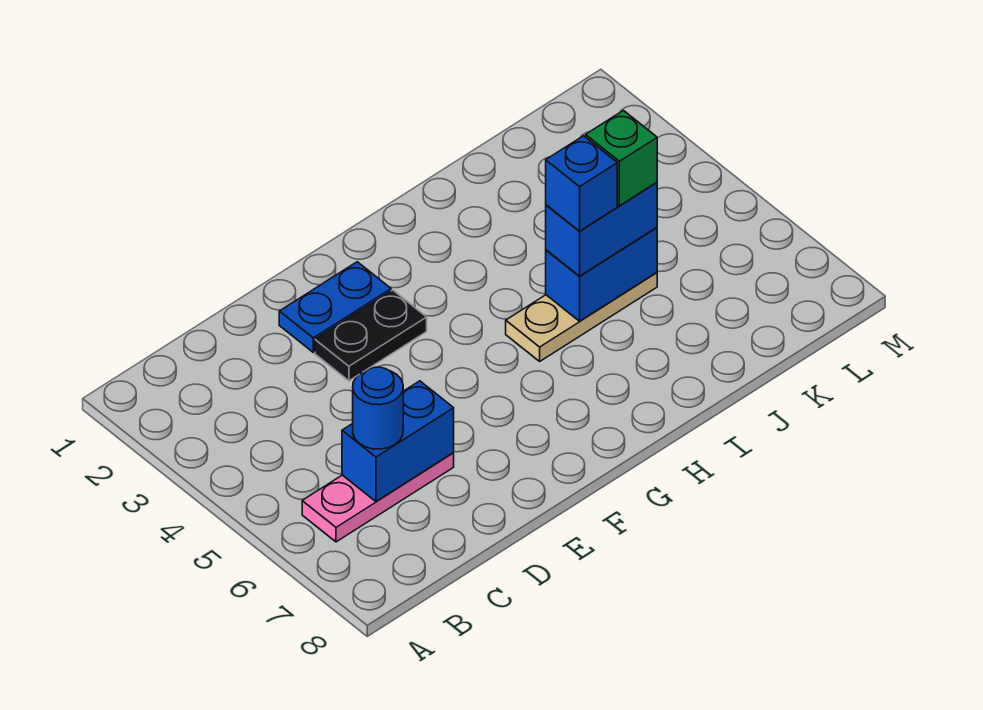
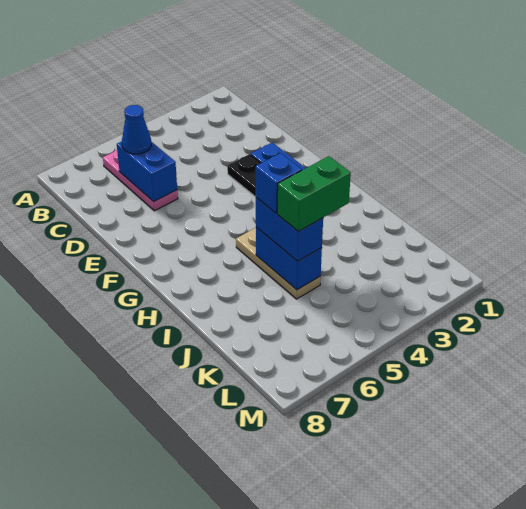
blue 1x1 round brick [353,367,403,449] -> blue 1x1 cone [122,105,151,154]
green 1x1 brick [586,111,657,206] -> green 1x2 brick [277,156,351,231]

